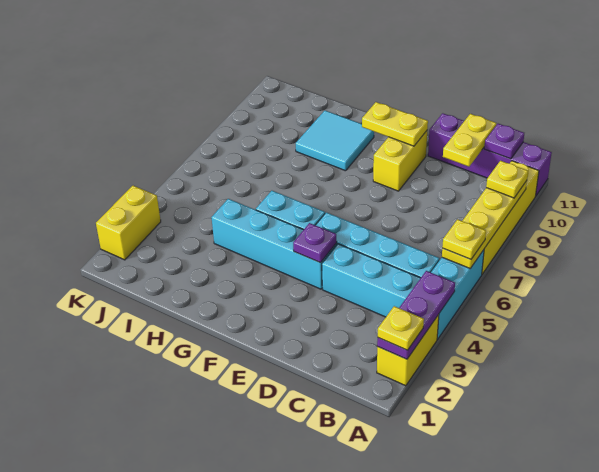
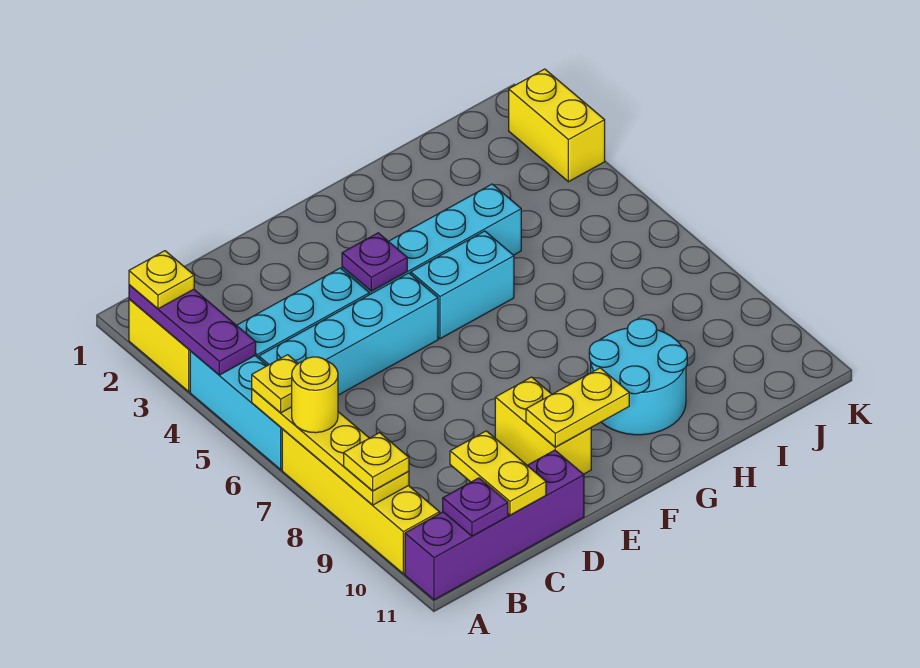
none -> yellow 1x1 round brick [292,357,338,433]
cyan 2x2 tile [296,111,374,171] -> cyan 2x2 round brick [589,319,687,435]

